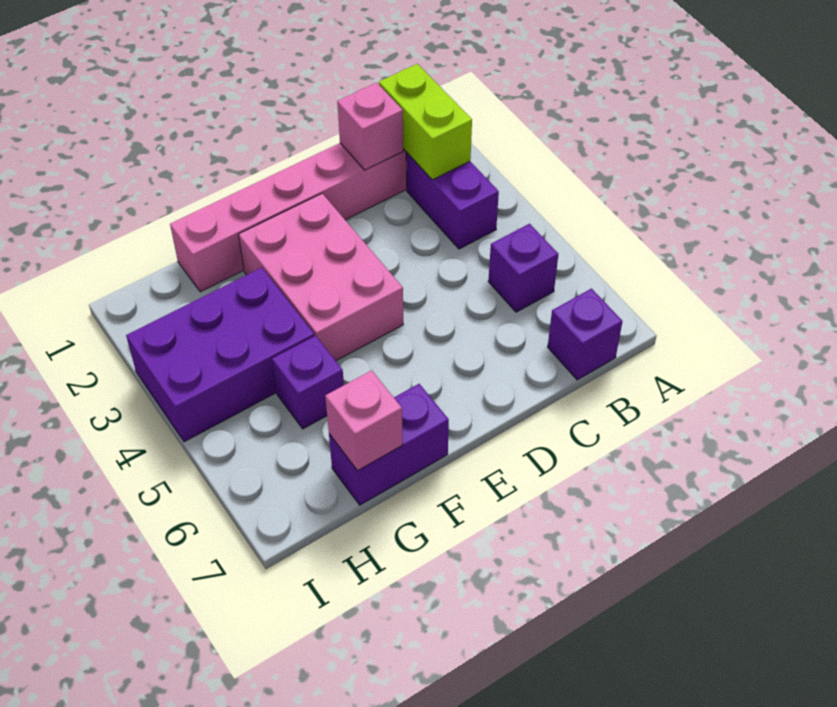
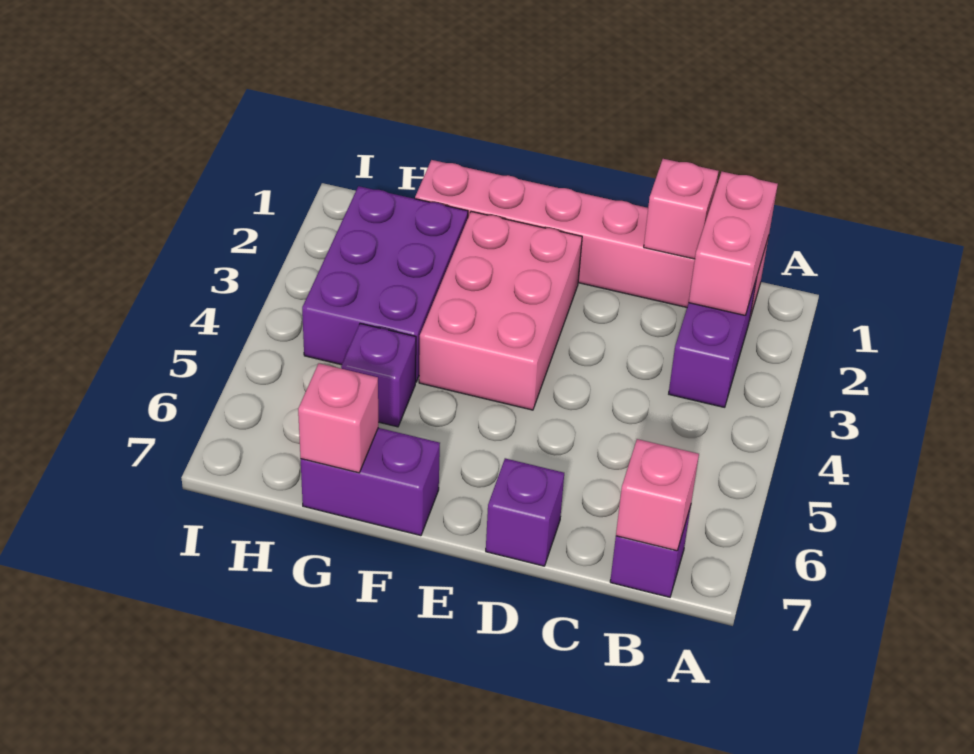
lime 1x2 brick [379,64,472,180] -> pink 1x2 brick [689,172,778,316]
purple 1x1 brick [488,224,558,312] -> purple 1x1 brick moved to [486,458,564,566]
none -> pink 1x1 brick [616,439,699,551]
purple 2x3 brick [126,268,315,442] -> purple 2x3 brick turned to [302,186,468,382]

